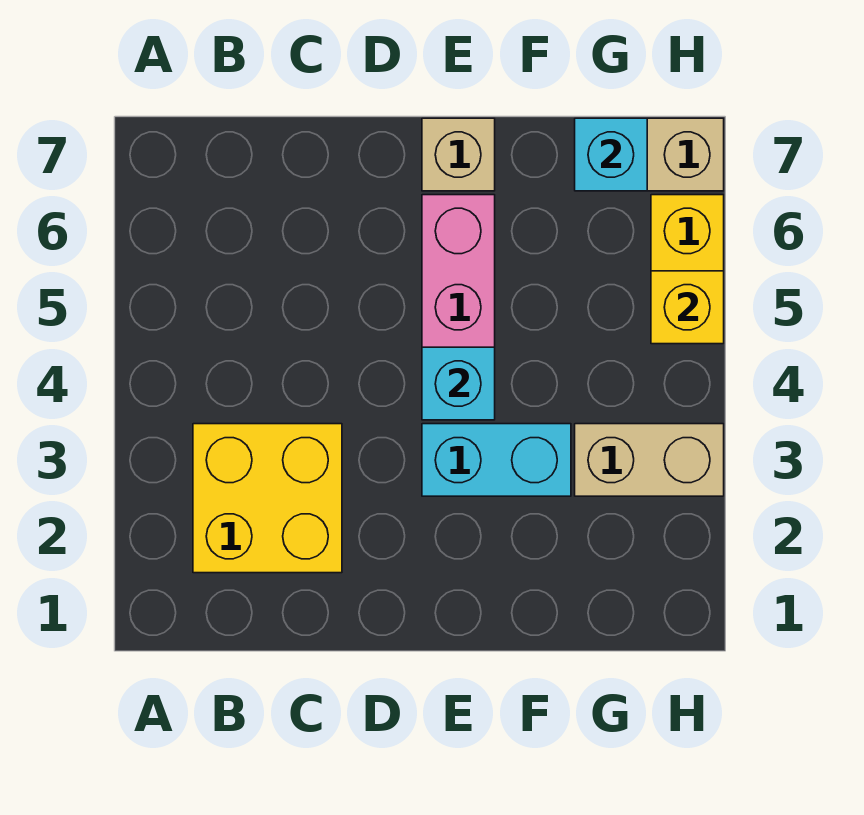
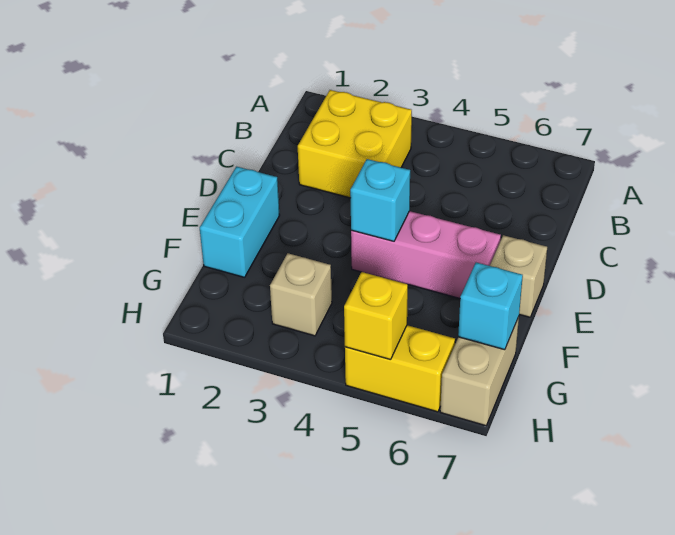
cyan 1x2 brick [422,424,571,496] -> cyan 1x2 brick moved to [200,167,280,277]
tan 1x2 brick [575,424,724,496] -> tan 1x1 brick [270,253,332,336]

